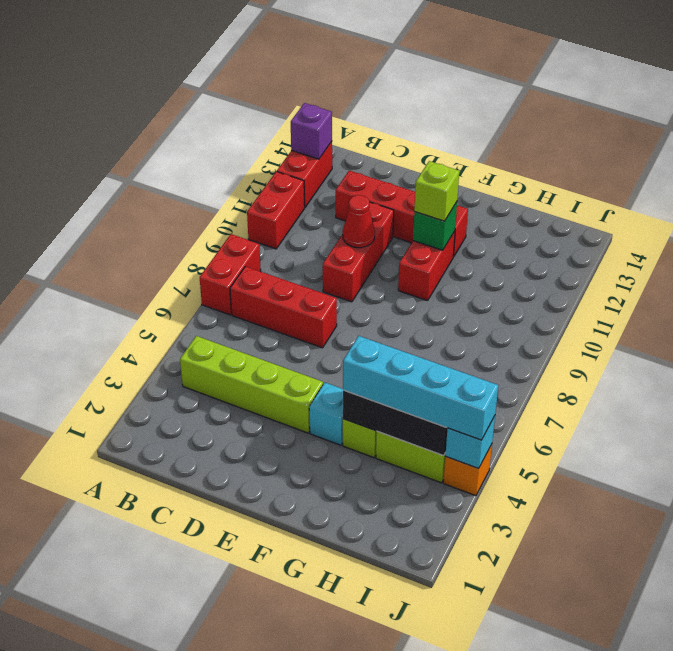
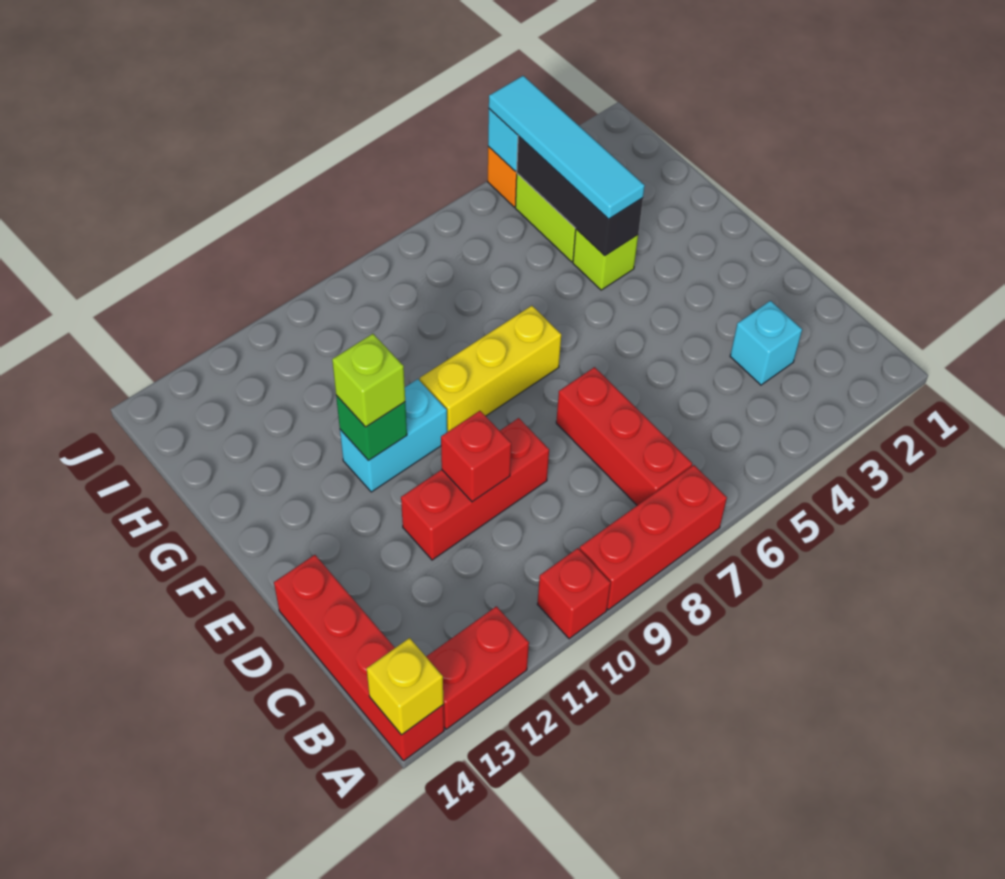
red 1x2 brick [200,234,261,315] -> red 1x3 brick [580,465,727,610]
red 1x2 brick [247,172,305,249] -> red 1x1 brick [537,548,611,639]
purple 1x1 brick [291,103,332,159] -> none
none -> yellow 1x1 brick [367,638,443,735]
lime 1x4 brick [180,336,323,433] -> none
red 1x4 brick [336,171,468,257] -> red 1x4 brick moved to [274,555,444,761]
red 1x1 cone [343,195,375,248] -> red 1x1 brick [441,411,511,502]
cyan 1x1 brick [309,383,343,445] -> cyan 1x1 brick moved to [730,301,802,385]
none -> yellow 1x3 brick [420,306,561,432]
red 1x2 brick [398,231,455,301] -> cyan 1x2 brick [340,379,447,492]
cyan 1x4 brick [343,336,498,440] -> cyan 1x4 tile [489,76,645,219]

